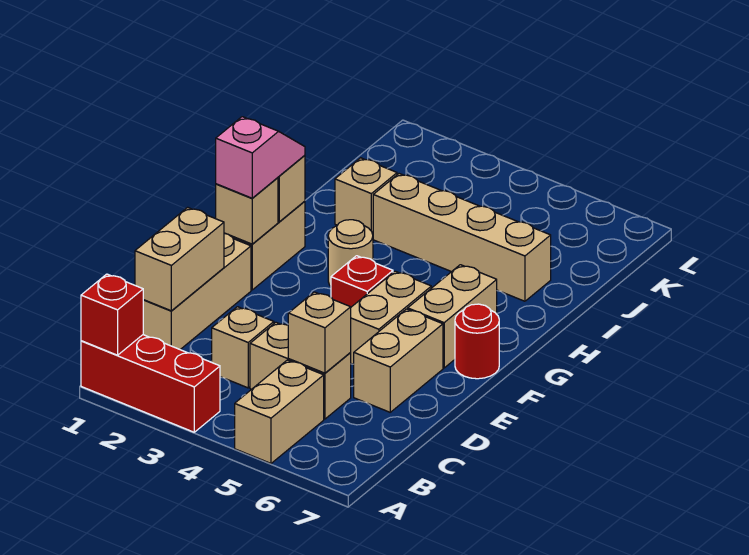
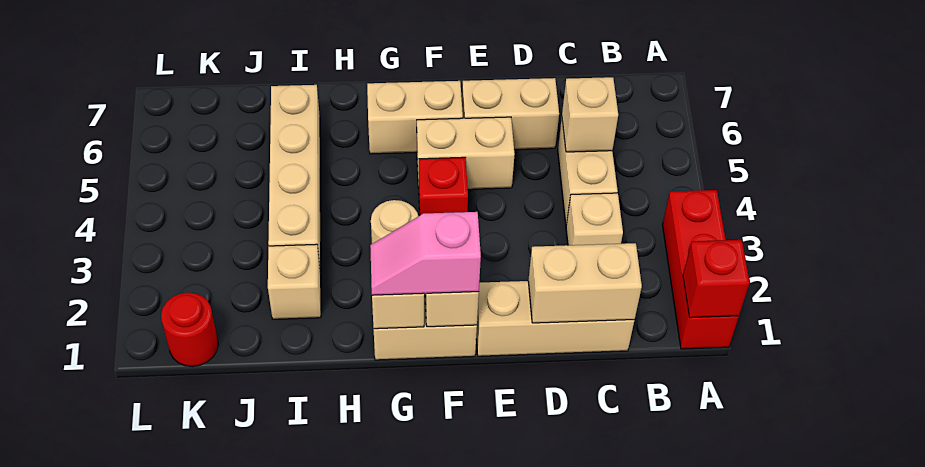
tan 1x2 brick [235,360,324,463] -> none
red 1x1 round brick [455,304,499,379] -> red 1x1 round brick moved to [161,292,218,367]

